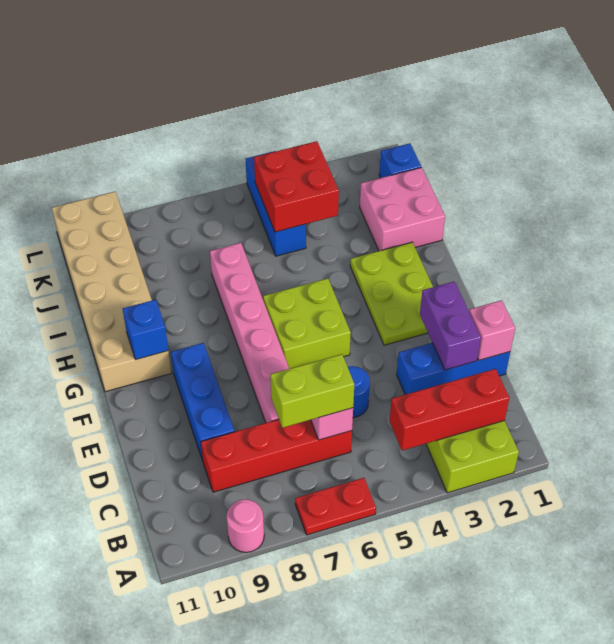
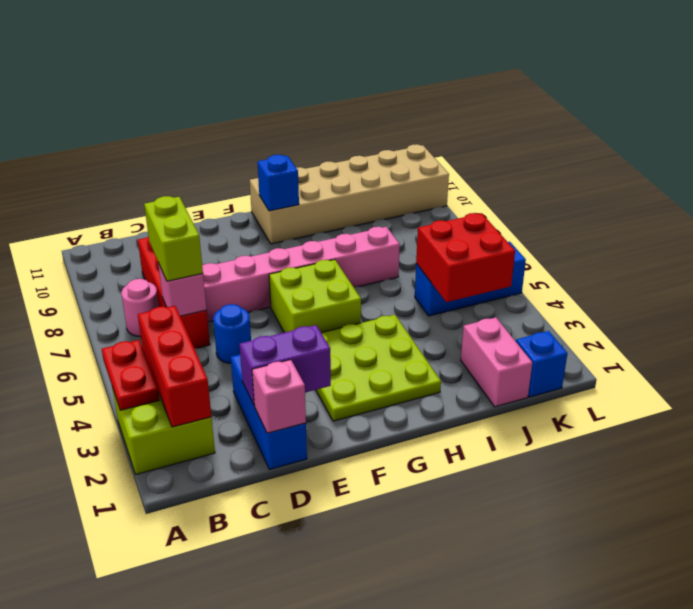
red 1x2 plate [295,478,376,535] -> red 1x2 plate moved to [102,340,159,410]
pink 1x1 round brick [226,500,264,552] -> pink 1x1 round brick moved to [121,279,159,336]
blue 1x3 brick [171,343,234,460] -> none
lime 2x3 plate [350,242,433,345] -> lime 3x3 plate [316,315,441,421]
pink 2x2 brick [360,167,445,251] -> pink 1x2 brick [461,317,532,407]

